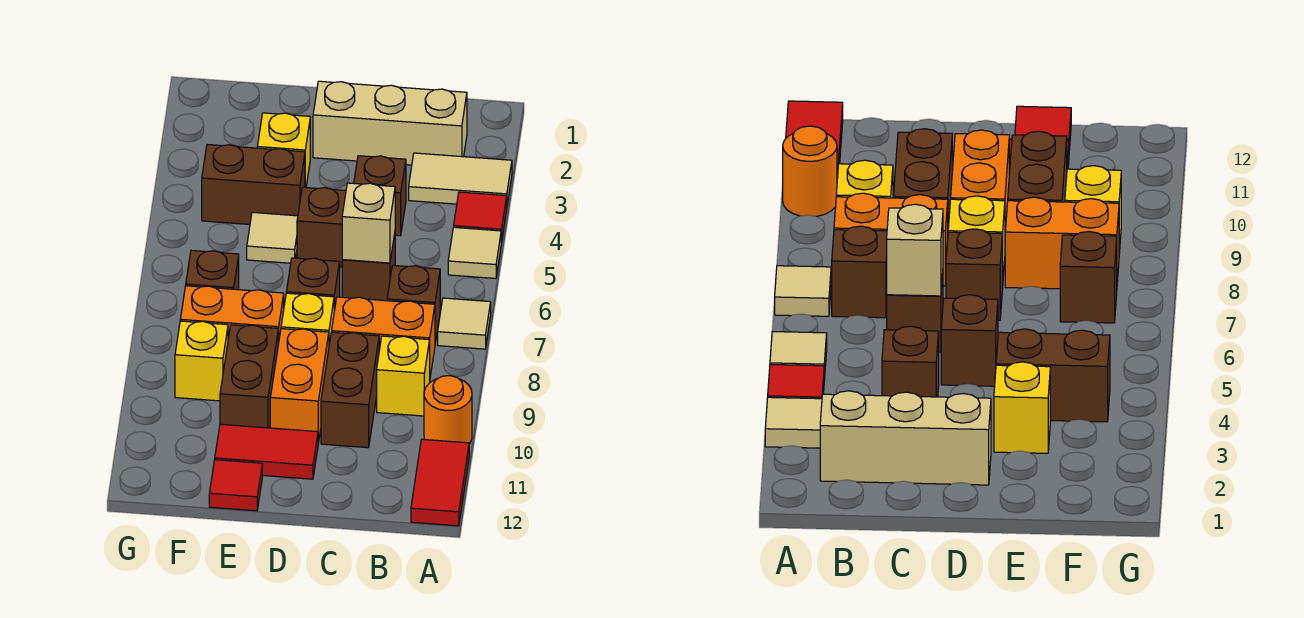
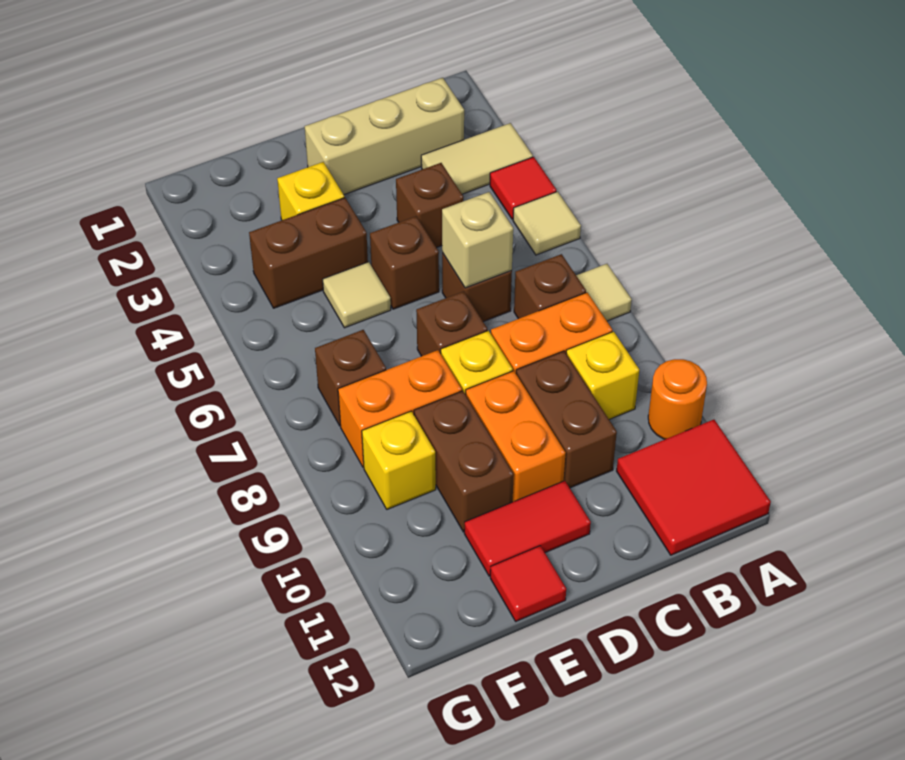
red 1x2 tile [411,439,469,526] -> red 2x2 tile [617,420,771,555]

